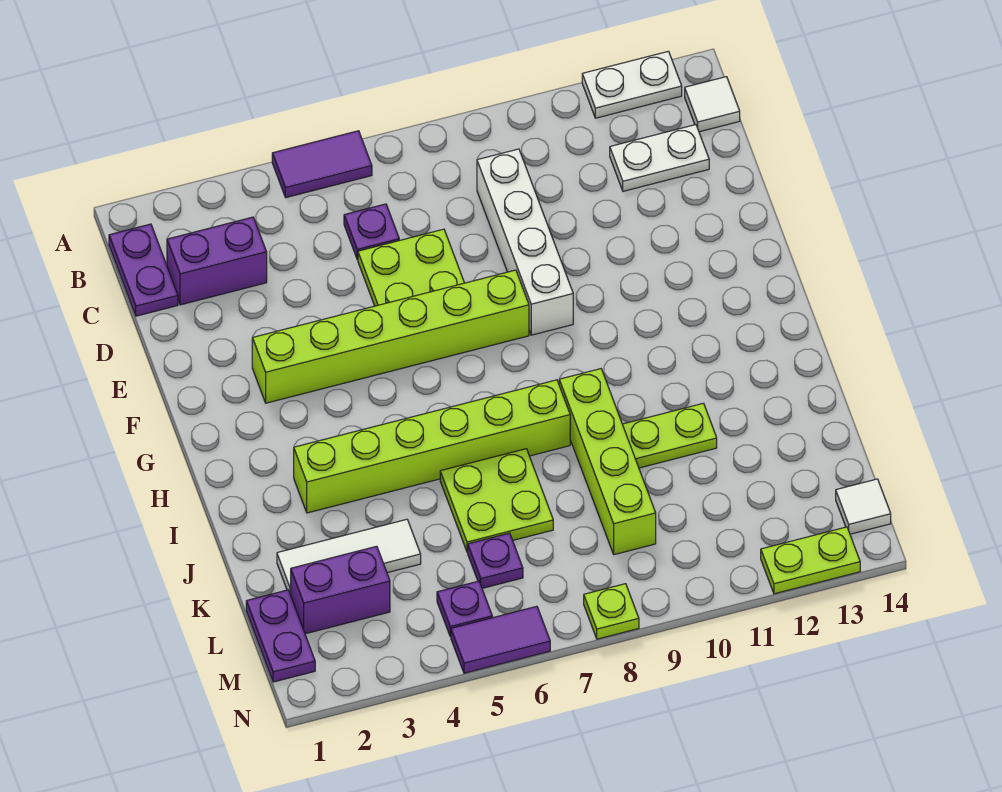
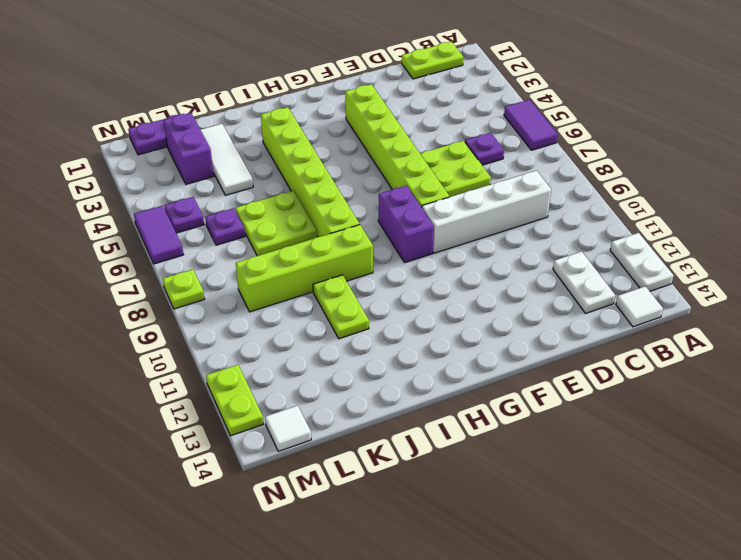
purple 1x2 plate [109,224,178,316] -> lime 1x2 plate [402,42,463,79]
purple 1x2 brick [167,217,267,305] -> purple 1x2 brick moved to [378,186,434,263]

